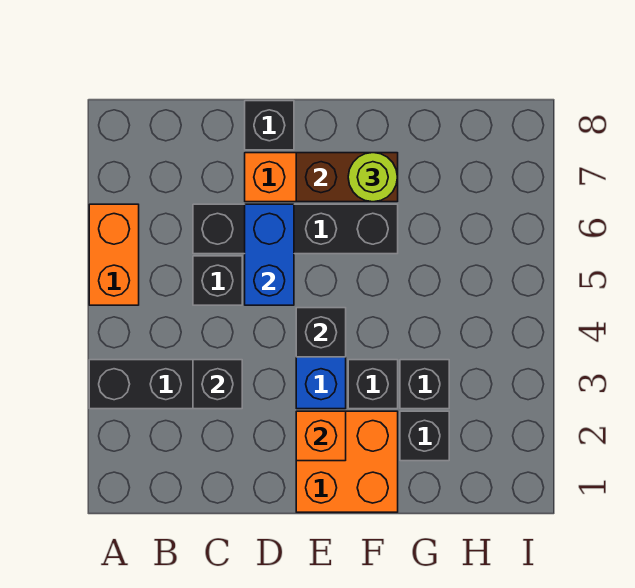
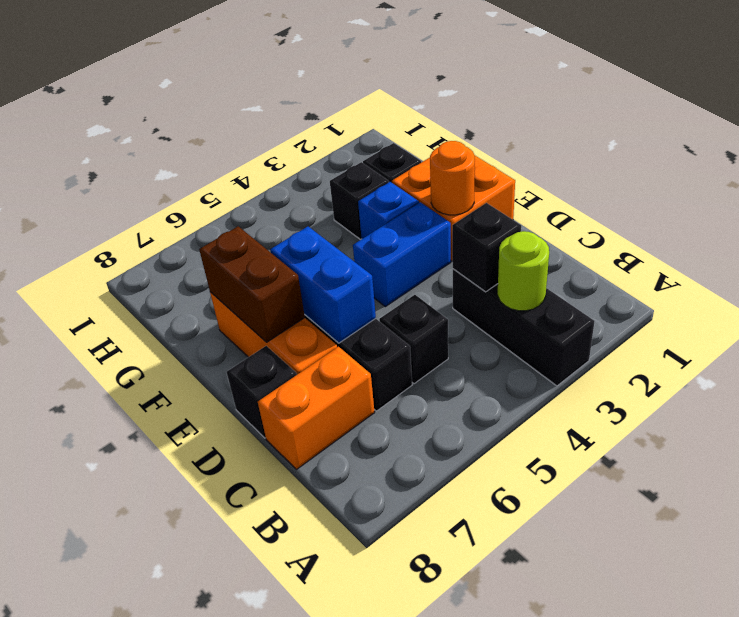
orange 1x2 brick [89,204,139,305] -> orange 1x2 brick moved to [258,347,375,469]
blue 1x2 brick [245,204,294,305] -> blue 1x2 brick turned to [270,227,376,343]
orange 1x1 brick [296,411,346,461] -> orange 1x1 round brick [430,141,475,215]
black 1x1 brick [296,308,346,357] -> none
black 1x1 brick [348,360,398,409] -> blue 1x1 brick [358,182,419,239]
lime 1x1 round brick [348,153,397,202] -> lime 1x1 round brick moved to [498,231,549,311]

